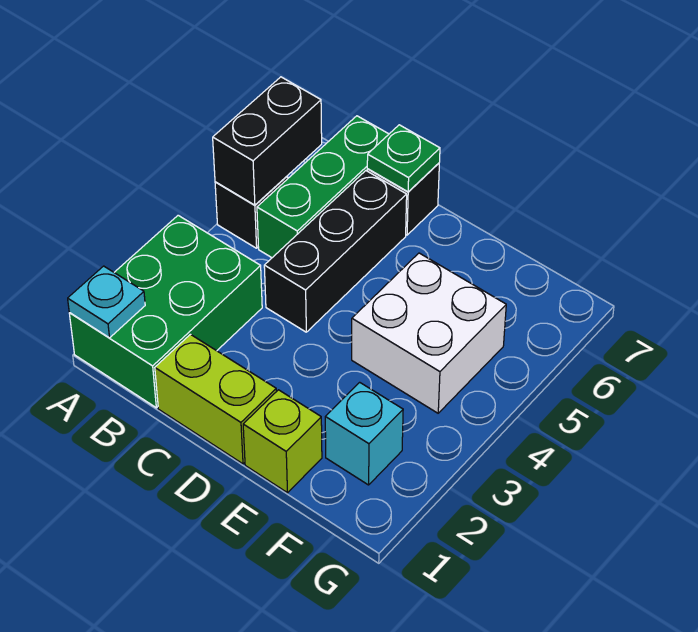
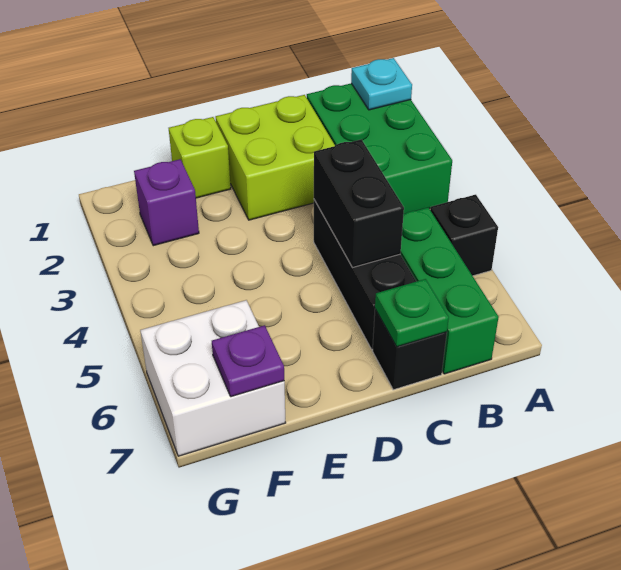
black 1x2 brick [213,77,322,205] -> black 1x2 brick moved to [314,139,404,268]
lime 1x2 brick [155,334,276,464] -> lime 2x2 brick [216,95,335,220]
white 2x2 brick [352,253,506,413] -> white 2x2 brick moved to [140,300,286,456]
cyan 1x1 brick [325,382,403,485] -> purple 1x1 brick [134,159,199,246]
none -> purple 1x1 plate [212,325,284,397]

